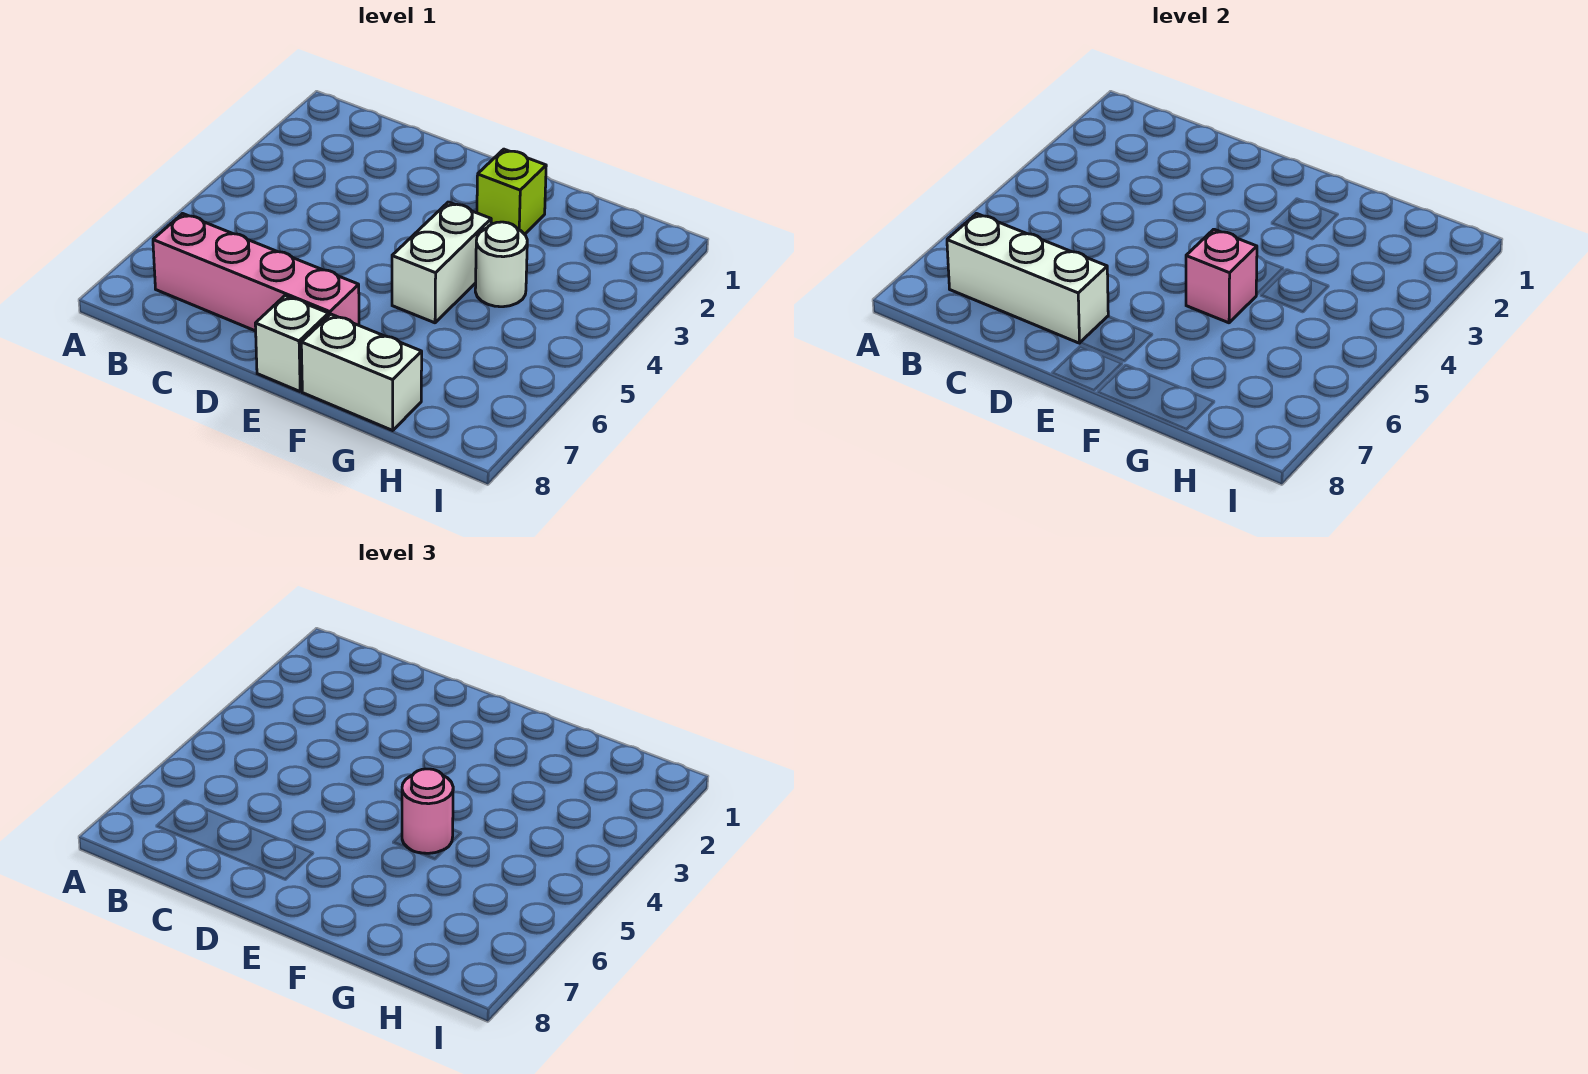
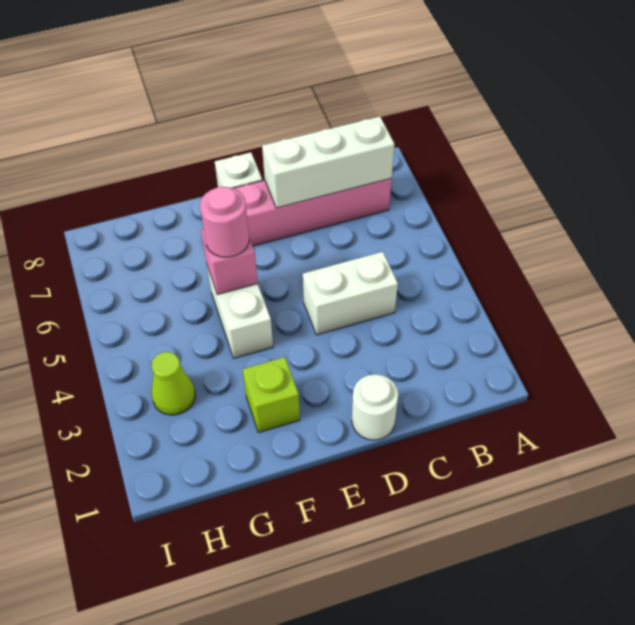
white 1x2 brick [301,314,422,430] -> white 1x2 brick moved to [303,252,398,335]
white 1x1 round brick [475,222,527,307] -> white 1x1 round brick moved to [352,374,398,440]
none -> lime 1x1 cone [151,352,195,415]

